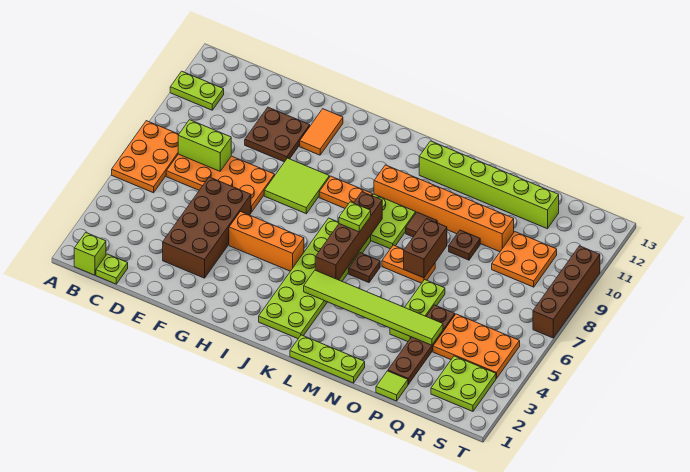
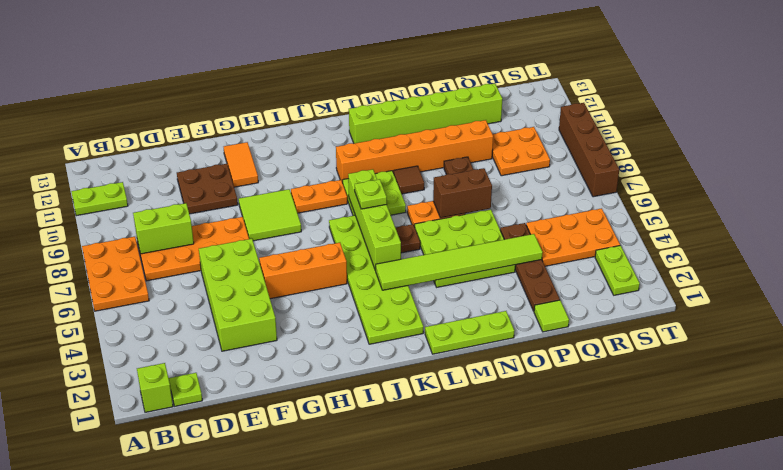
brown 2x4 brick [163,177,251,278] -> lime 2x4 brick [199,239,277,351]
brown 1x4 brick [315,192,382,280] -> lime 1x4 brick [348,169,401,270]
brown 1x2 brick [404,219,447,278] -> brown 1x2 brick turned to [433,168,492,218]
lime 1x3 plate [390,280,445,342] -> lime 3x3 plate [415,210,515,287]
lime 2x2 plate [431,356,496,411] -> lime 1x2 plate [595,245,640,295]

